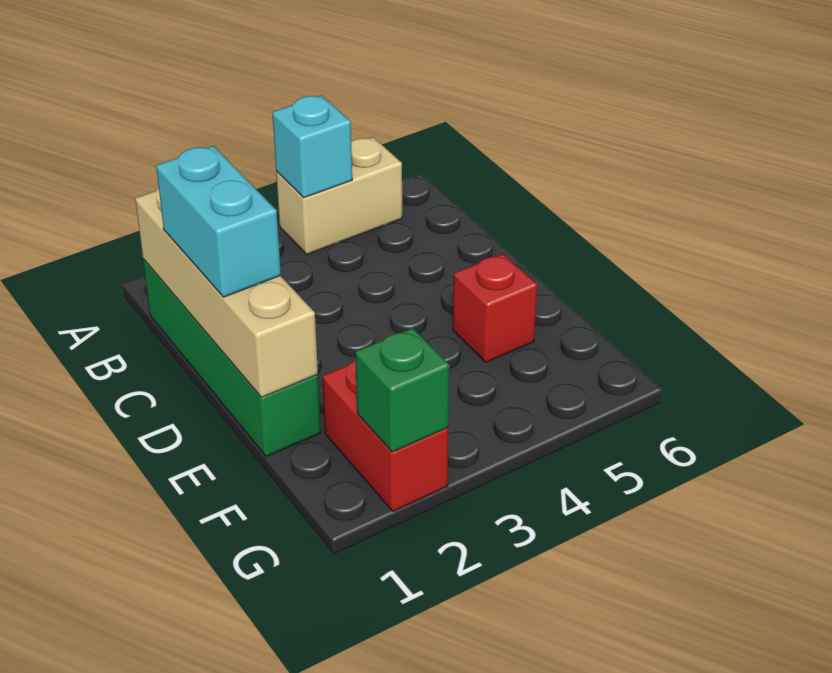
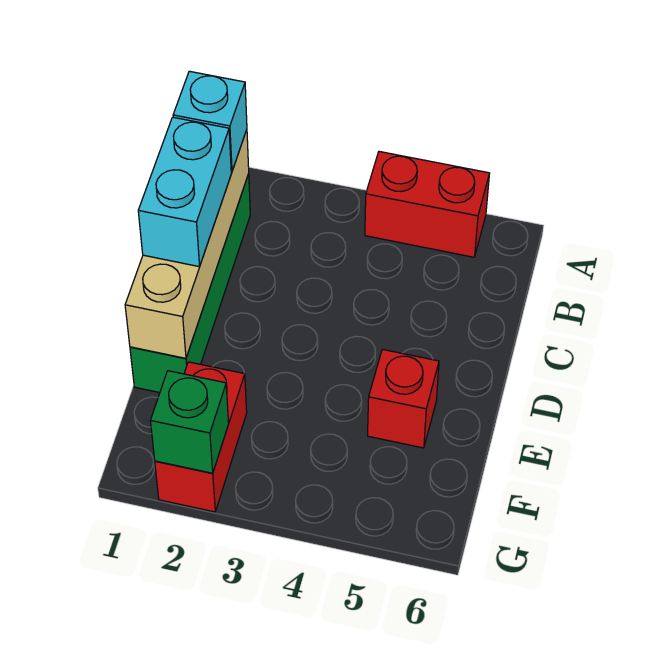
tan 1x2 brick [276,137,402,254] -> red 1x2 brick [365,152,490,257]
cyan 1x1 brick [272,95,352,198] -> cyan 1x1 brick moved to [173,71,247,172]

